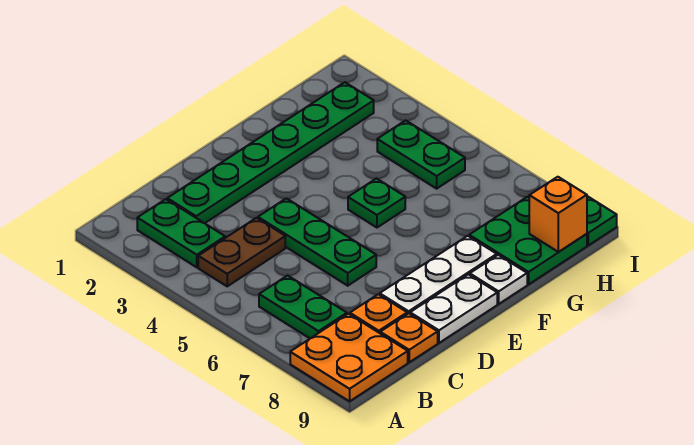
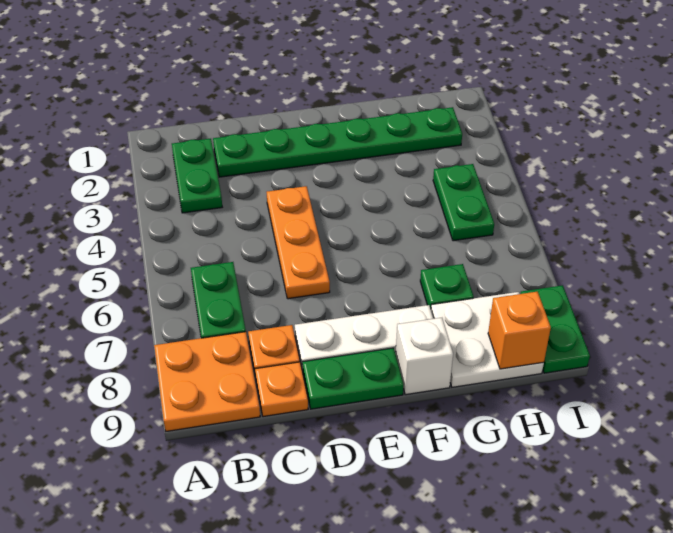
brown 1x2 plate [198,218,285,286] -> none
green 1x3 plate [258,198,376,286] -> orange 1x3 plate [267,186,330,299]
white 1x2 plate [410,274,497,343] -> green 1x2 plate [302,348,403,409]
green 1x1 plate [348,179,405,228] -> green 1x1 plate moved to [420,264,474,309]
white 1x1 plate [470,255,527,304] -> white 1x1 brick [396,318,453,395]
green 2x2 plate [469,197,587,284] -> white 2x2 plate [431,292,544,387]

